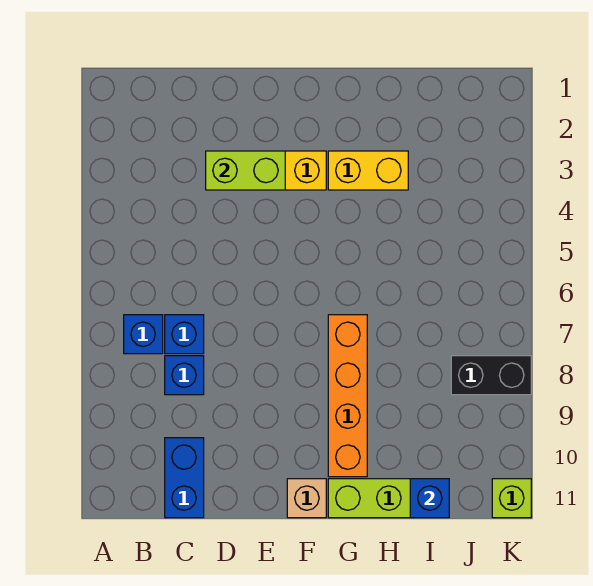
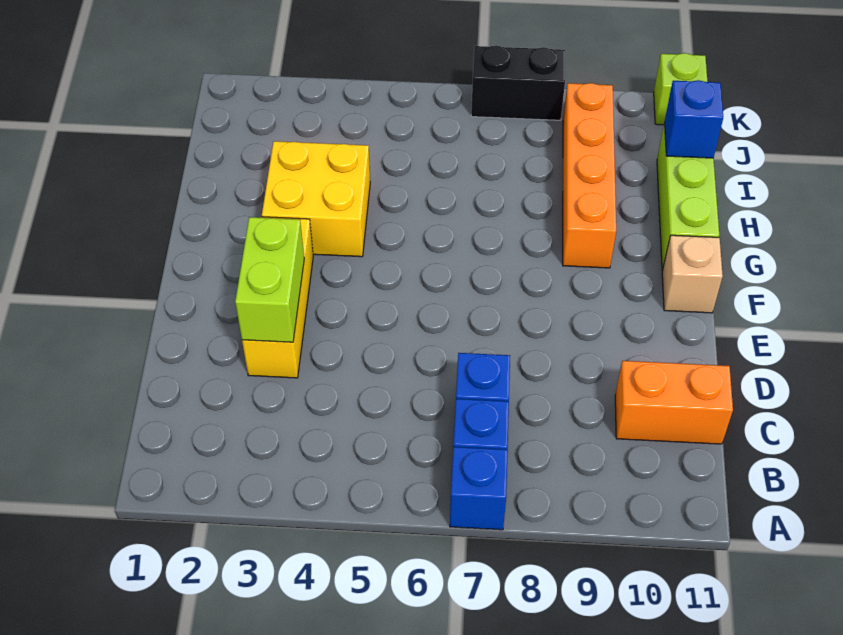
blue 1x1 brick [165,356,204,395] -> blue 1x1 brick moved to [450,447,508,530]
blue 1x2 brick [165,438,204,518] -> orange 1x2 brick [615,361,733,444]
yellow 1x2 brick [328,151,408,190] -> yellow 2x2 brick [262,141,370,257]
orange 1x4 brick [328,315,367,477] -> orange 1x4 brick turned to [563,83,616,268]
black 1x2 brick [451,356,531,395] -> black 1x2 brick turned to [471,45,565,120]

